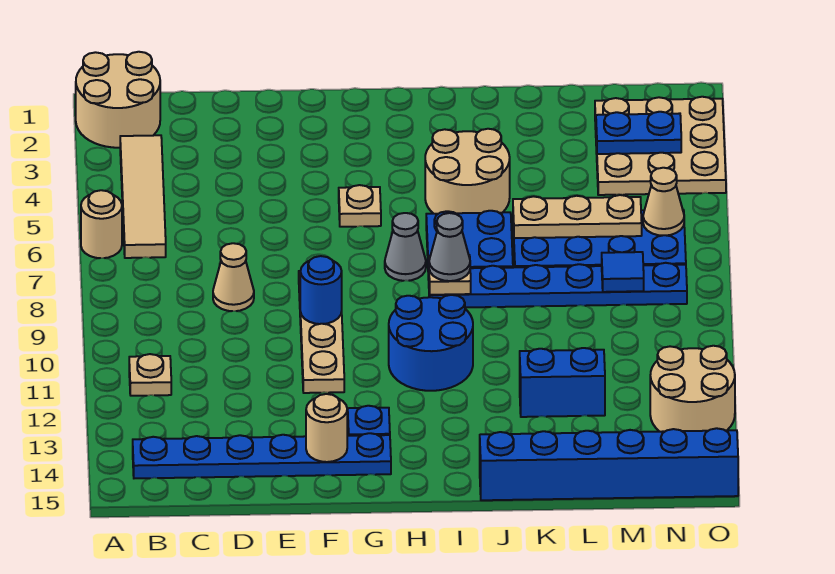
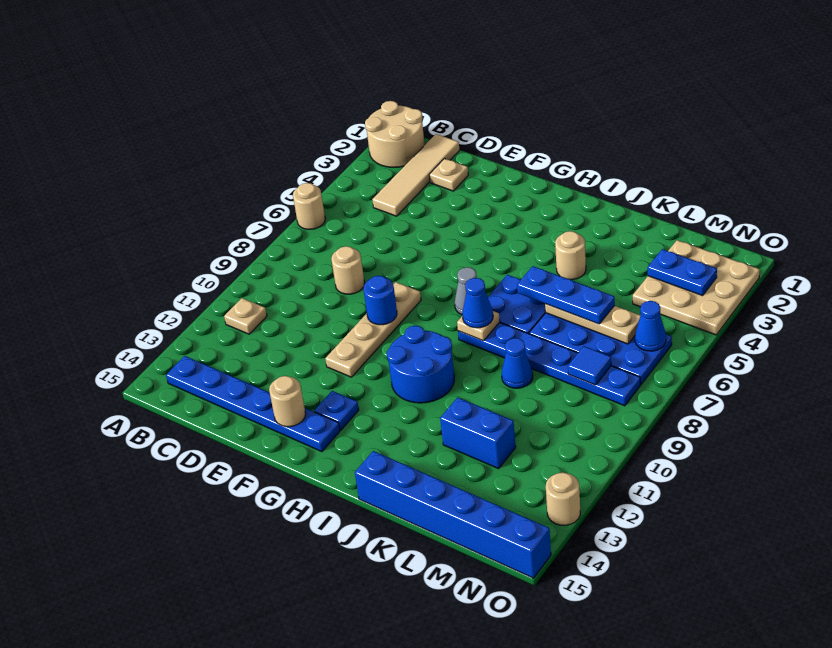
tan 1x4 tile [120,135,166,258] -> tan 1x4 tile moved to [372,134,459,216]
tan 1x1 cone [213,243,254,311] -> tan 1x1 round brick [331,246,365,294]
tan 1x1 plate [339,185,381,227] -> tan 1x1 plate moved to [429,159,468,191]
tan 2x2 round brick [425,129,510,214] -> tan 1x1 round brick [555,231,586,280]
grey 1x1 cone [429,213,470,281] -> blue 1x1 cone [462,278,493,328]
none -> blue 1x3 plate [517,266,615,324]
none -> blue 1x1 cone [502,338,533,388]
tan 1x1 cone [643,168,684,236] -> blue 1x1 cone [635,301,666,351]
tan 2x2 round brick [650,346,735,432] -> tan 1x1 round brick [546,473,580,525]

